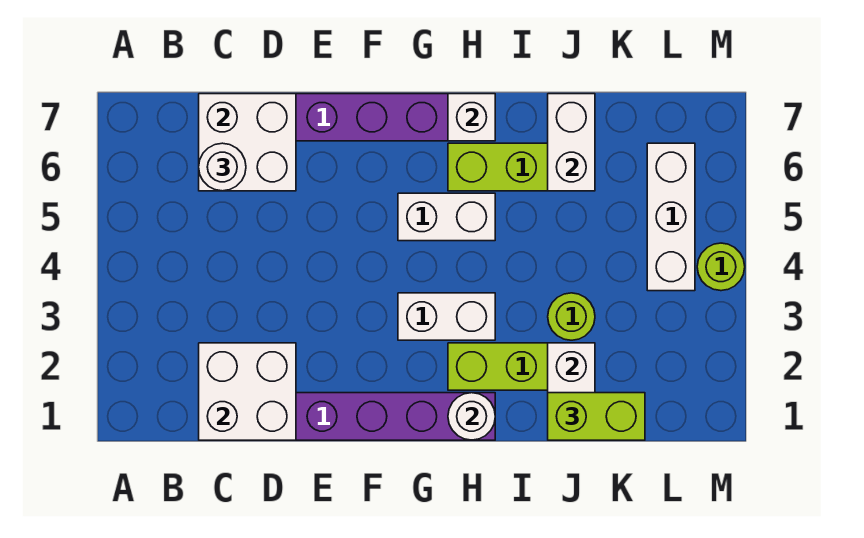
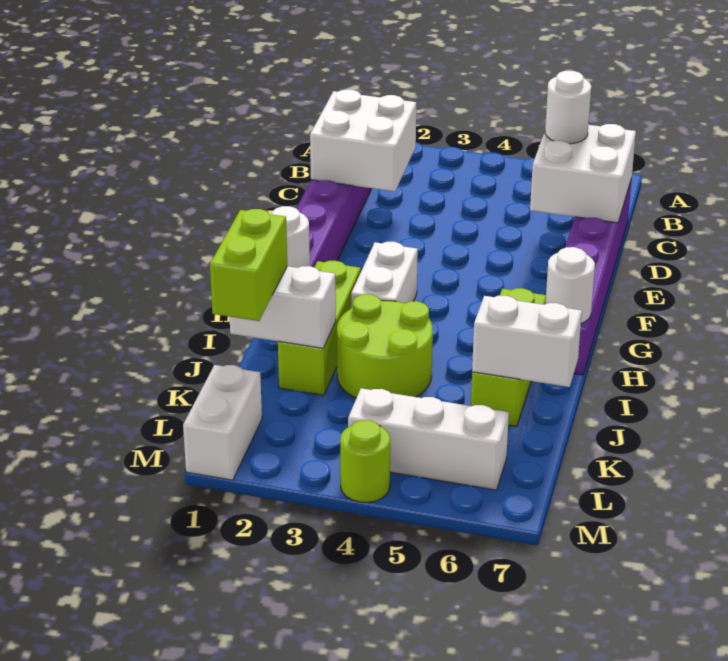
white 1x2 brick [398,193,495,241] -> white 1x2 brick moved to [183,365,262,480]
white 1x1 brick [448,94,495,141] -> white 1x1 round brick [545,247,595,323]
lime 1x1 round brick [548,293,595,340] -> lime 2x2 round brick [337,294,433,398]

